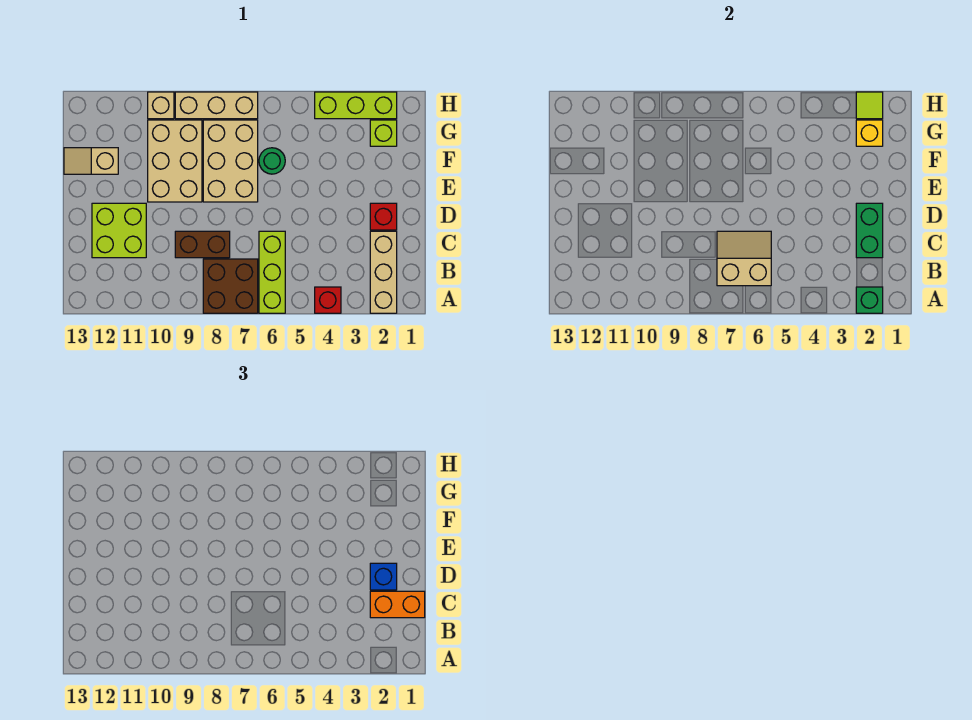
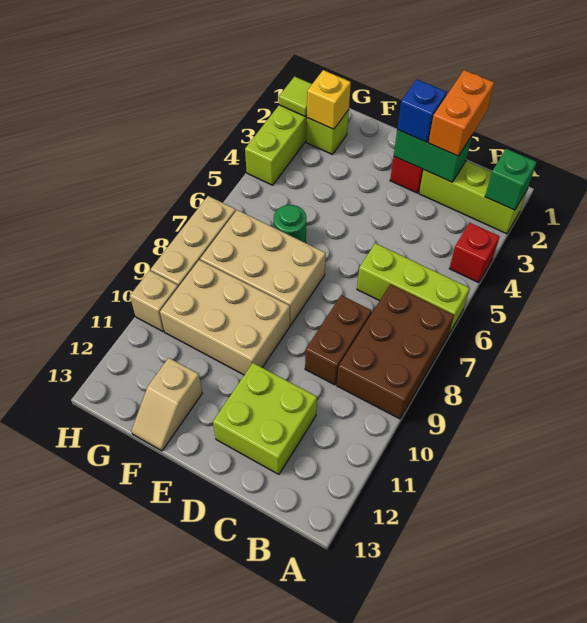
tan 1x3 brick [370,231,397,313] -> lime 1x3 brick [419,161,527,234]
brown 2x2 brick [203,259,258,313] -> brown 2x3 brick [337,284,454,419]
tan 2x2 slope [717,231,771,286] -> none

